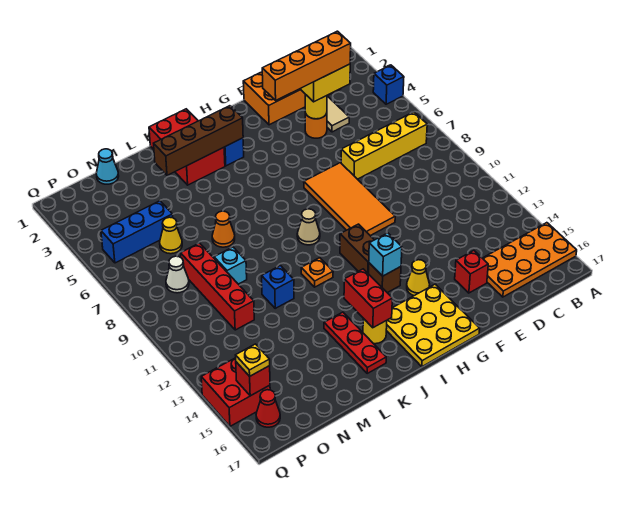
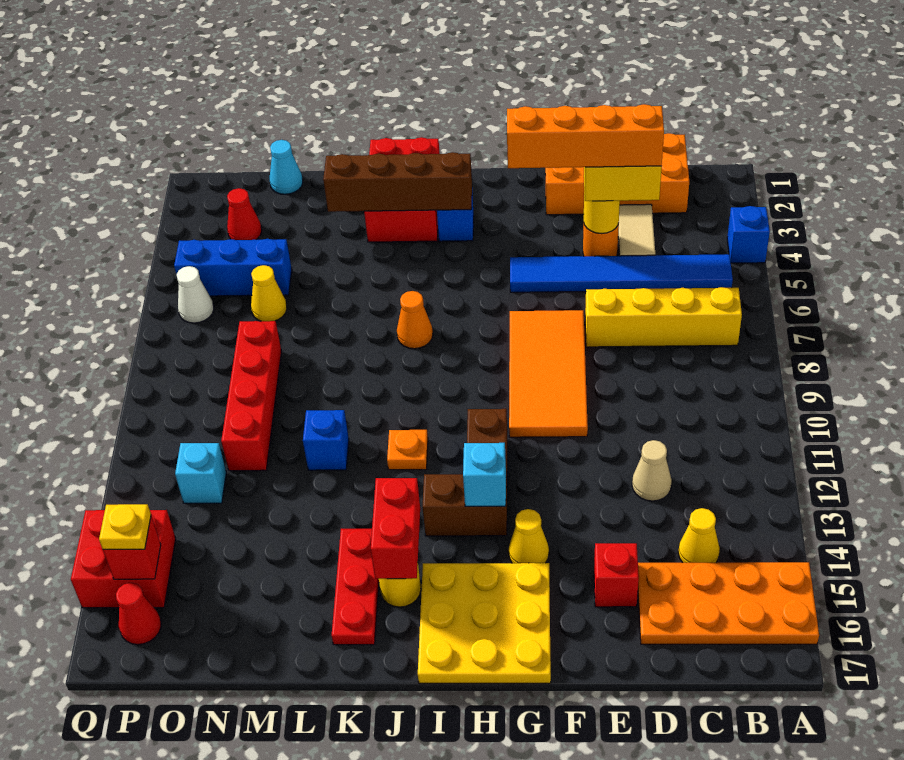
none -> blue 1x6 tile [510,254,733,292]
none -> yellow 1x1 cone [678,508,720,563]
brown 1x1 brick [368,263,401,293] -> brown 1x2 brick [423,474,507,536]
tan 1x1 cone [297,209,320,245] -> tan 1x1 cone moved to [632,440,672,501]
orange 1x1 cone [212,211,235,247] -> orange 1x1 cone moved to [397,291,433,349]
cyan 1x1 brick [214,247,247,284] -> cyan 1x1 brick moved to [175,443,226,503]
none -> red 1x1 cone [227,188,262,240]
white 1x1 cone [166,256,189,293] -> white 1x1 cone moved to [177,266,214,323]

